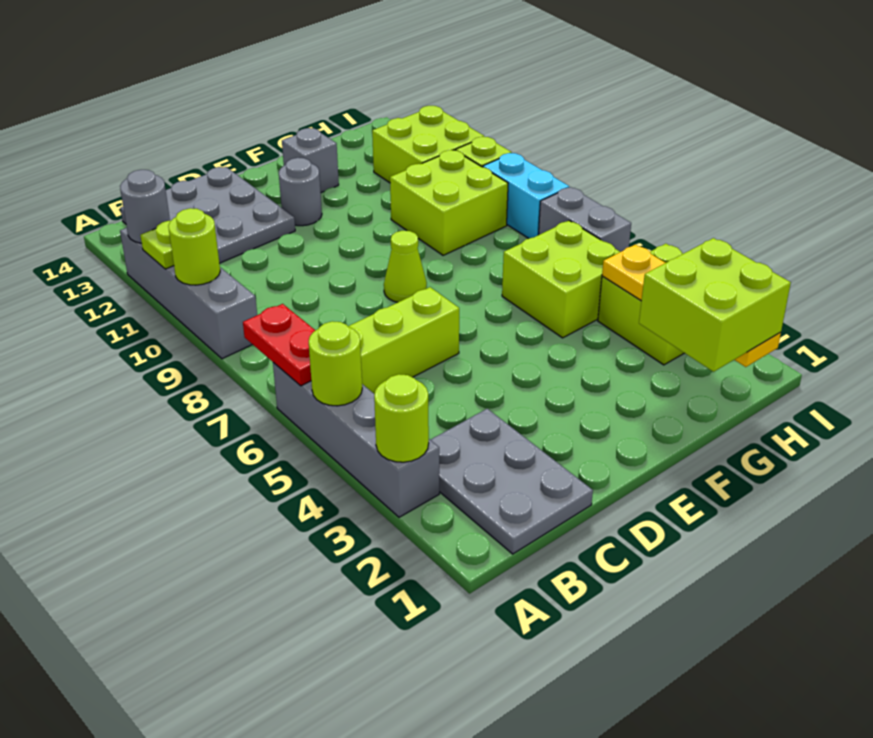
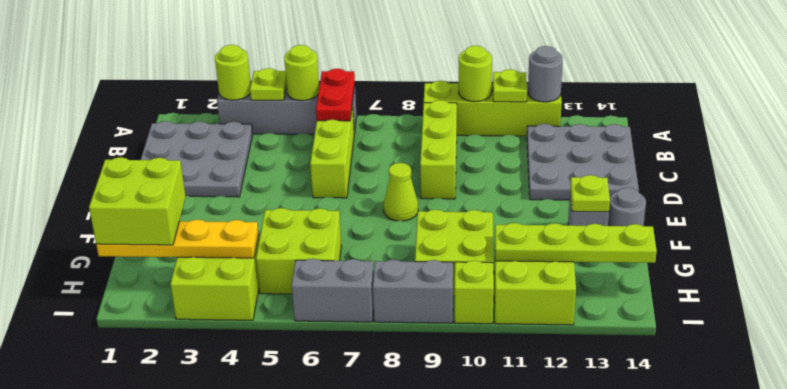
none -> lime 1x1 plate [250,68,287,100]
red 1x2 plate [243,304,315,386] -> red 1x2 plate turned to [316,69,355,121]
grey 1x4 brick [120,228,257,359] -> lime 1x4 brick [424,81,562,136]
grey 2x3 plate [431,409,593,554] -> grey 3x3 plate [141,121,253,197]
none -> lime 1x3 brick [420,100,457,199]
grey 1x1 round brick [279,158,322,226] -> grey 1x1 round brick moved to [608,188,646,226]
none -> lime 1x1 plate [570,175,610,212]
none -> lime 1x4 plate [495,223,657,263]
cyan 1x2 brick [483,153,569,239] -> grey 1x2 brick [373,260,453,323]

